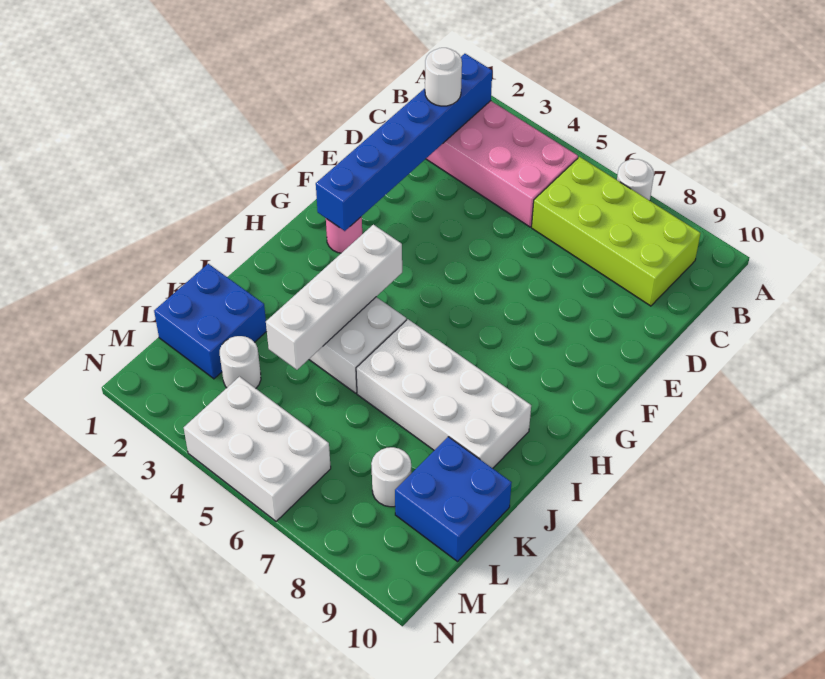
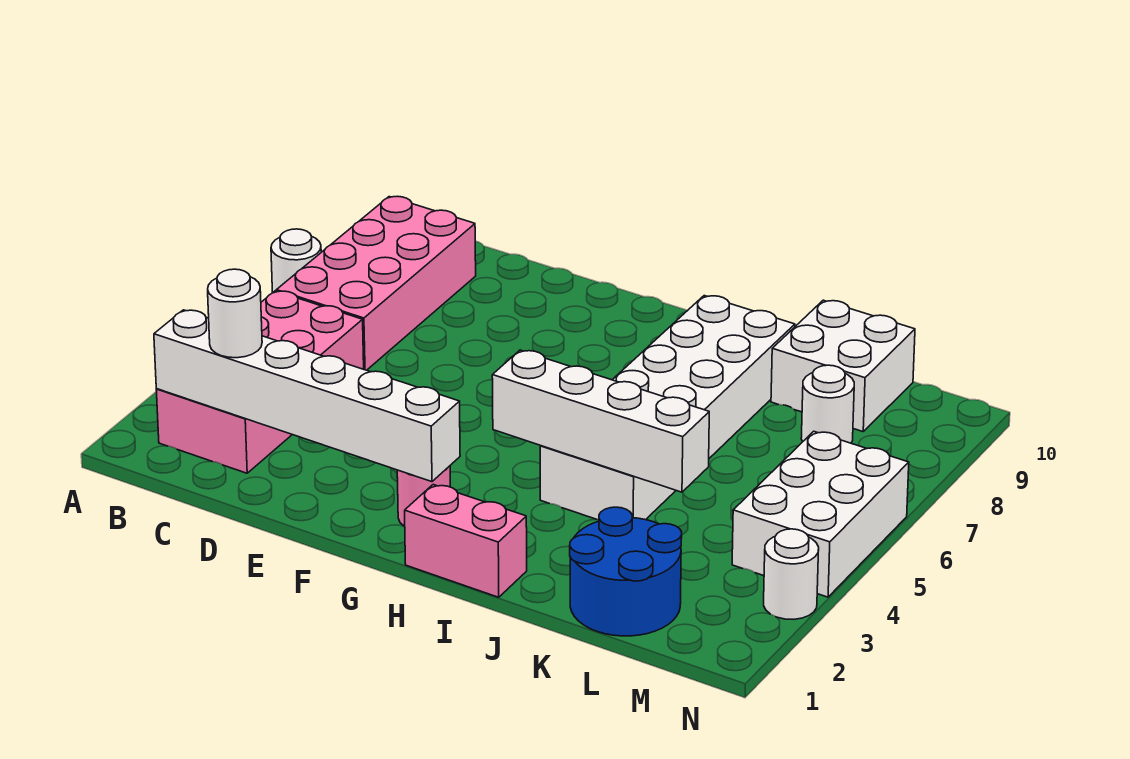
blue 1x6 brick [316,54,492,231] -> white 1x6 brick [154,310,460,482]
lime 2x4 brick [532,157,701,306] -> pink 2x4 brick [276,196,476,370]
none -> pink 1x2 brick [405,485,527,597]
blue 2x2 brick [154,264,267,379] -> blue 2x2 round brick [570,507,682,636]
blue 2x2 brick [395,437,512,561] -> white 2x2 brick [771,300,915,432]
white 1x1 round brick [220,336,261,388] -> white 1x1 round brick moved to [764,529,819,619]

